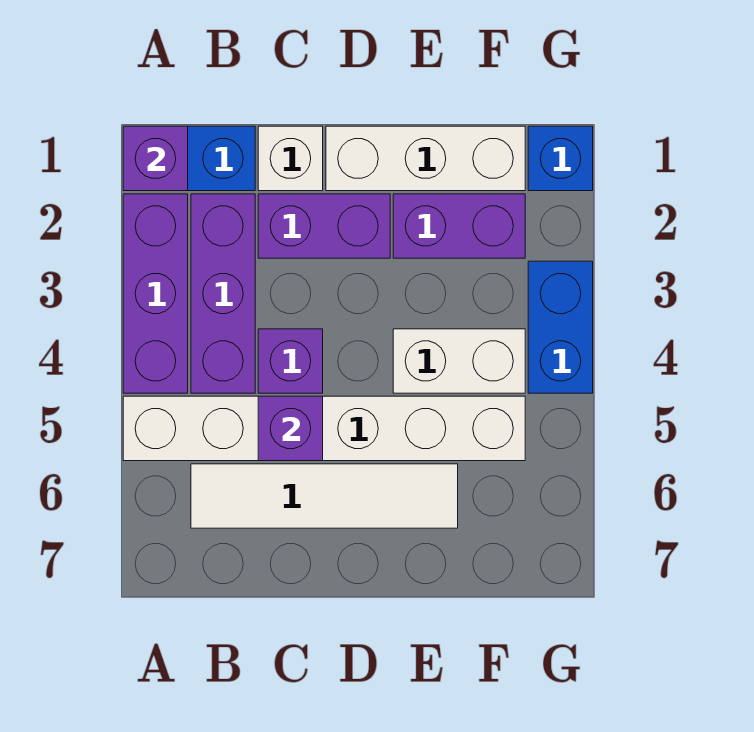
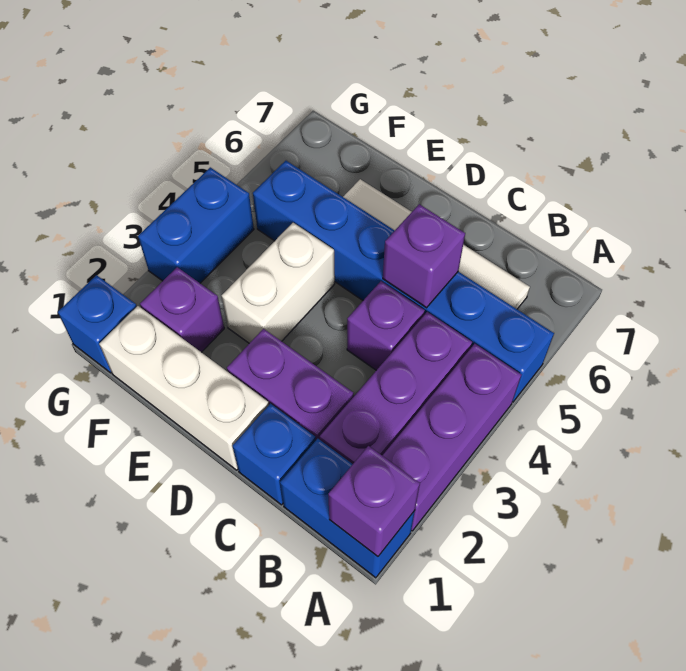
white 1x6 brick [123,396,525,461] -> blue 1x6 brick [253,161,554,402]
white 1x1 brick [258,126,323,191] -> blue 1x1 brick [233,404,316,505]
purple 1x2 brick [393,194,525,258] -> purple 1x1 brick [140,267,224,352]
white 1x2 brick [393,329,525,393] -> white 1x2 brick turned to [222,223,335,343]

